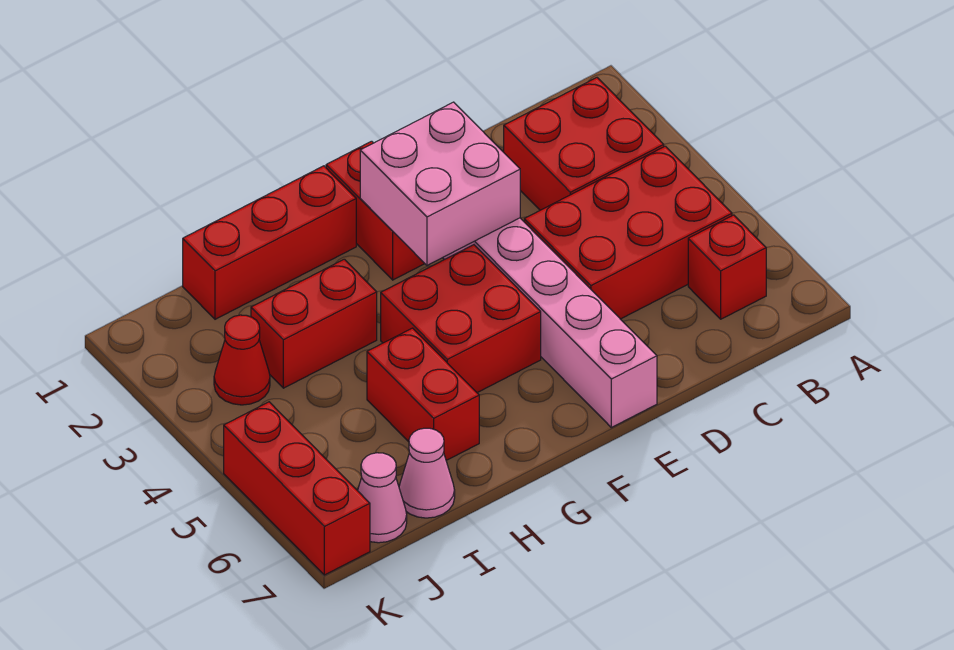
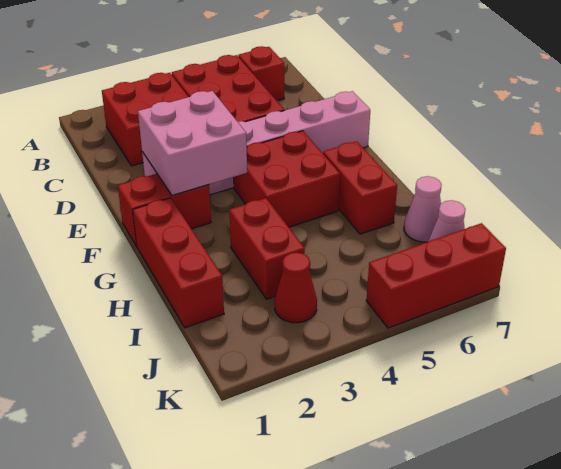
red 1x2 brick [367,328,479,460] -> red 1x2 brick turned to [323,141,397,234]

